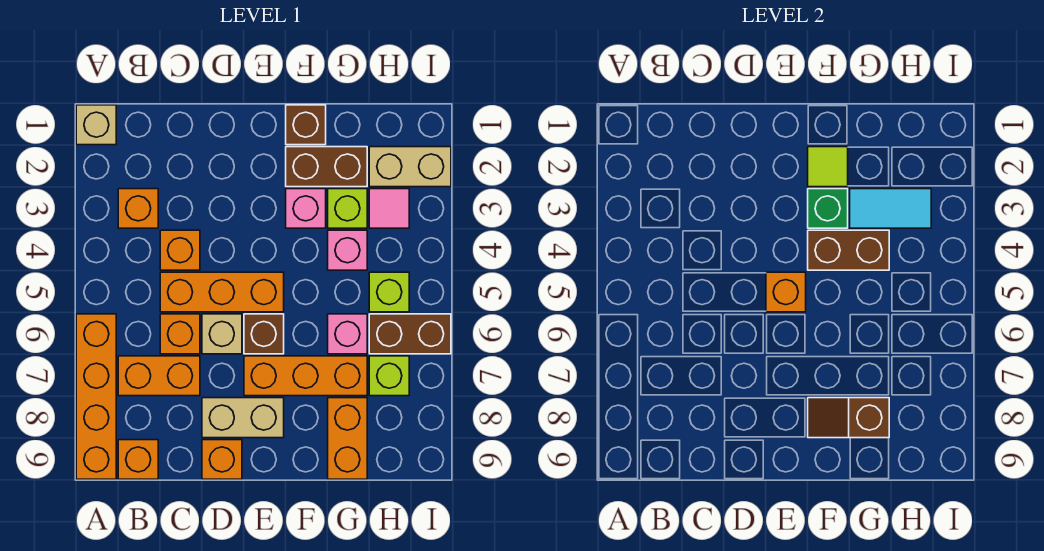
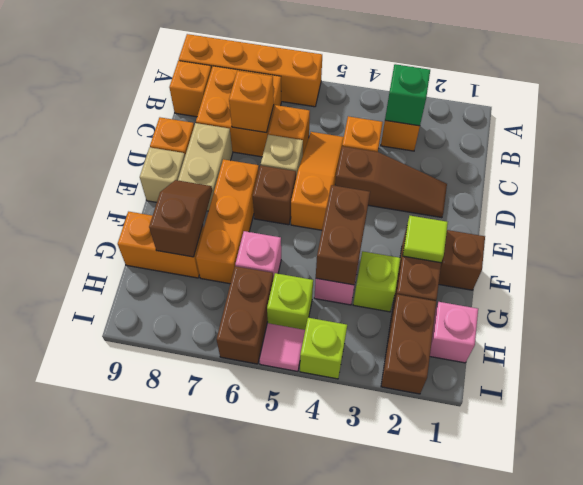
tan 1x1 brick [76,105,116,145] -> tan 1x1 brick moved to [140,148,185,202]
orange 1x2 brick [118,356,200,396] -> orange 2x2 brick [196,66,281,157]
orange 1x3 brick [160,272,284,312] -> orange 1x3 slope [291,132,344,230]
none -> brown 1x3 slope [335,146,447,218]
orange 1x1 brick [766,272,806,312] -> orange 1x1 brick moved to [229,71,274,133]
pink 1x1 brick [286,189,326,228] -> pink 1x1 brick moved to [430,302,478,363]
green 1x1 brick [808,189,848,228] -> green 1x1 brick moved to [385,64,430,126]
cyan 1x2 tile [850,189,931,228] -> none
tan 1x2 brick [369,147,451,187] -> brown 1x2 brick [381,295,436,394]
pink 1x1 tile [369,189,409,228] -> pink 1x1 tile moved to [259,323,305,371]
lime 1x1 brick [369,356,409,396] -> lime 1x1 brick moved to [300,318,347,379]

